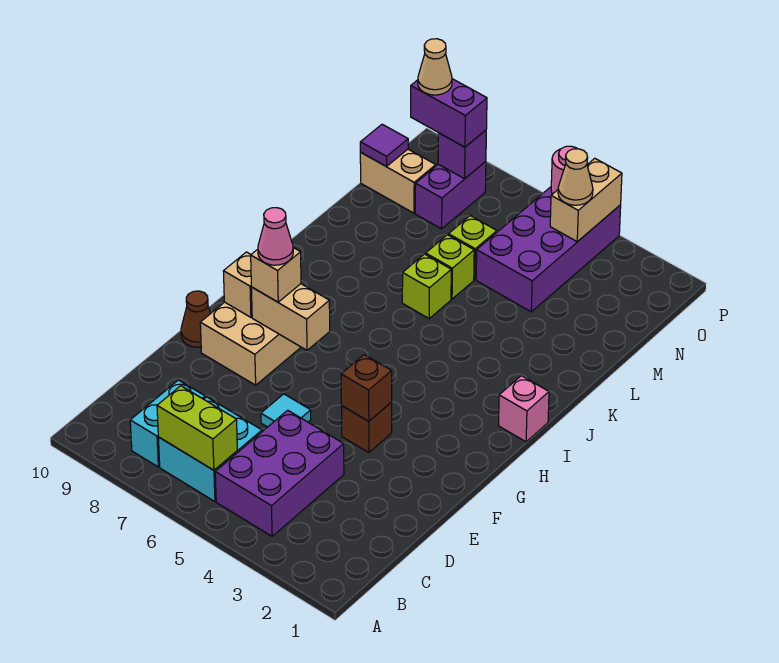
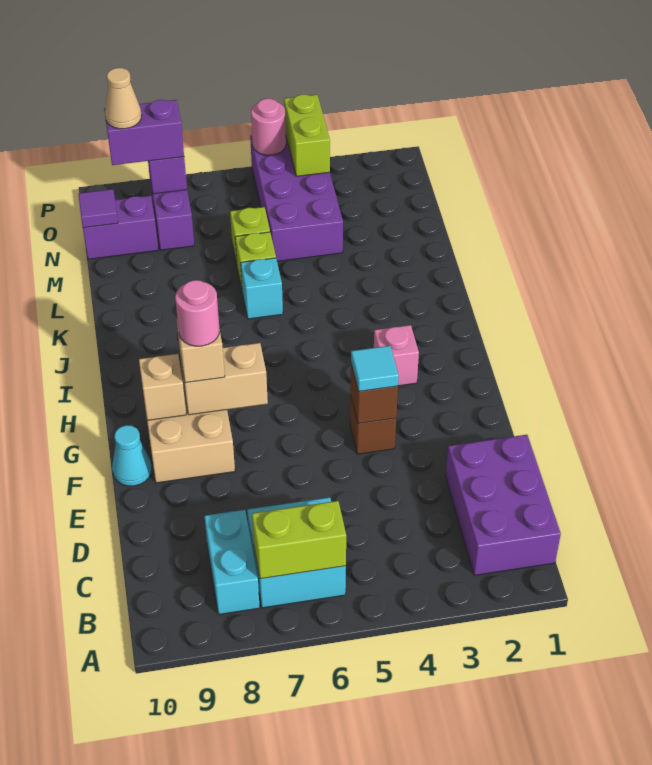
purple 2x3 brick [215,410,344,536] -> purple 2x3 brick moved to [446,435,561,575]
cyan 1x1 tile [261,394,311,427] -> cyan 1x1 tile moved to [351,346,399,391]
brown 1x1 cone [181,291,211,347] -> cyan 1x1 cone [112,425,152,486]
pink 1x1 cone [258,208,293,265] -> pink 1x1 round brick [175,280,219,346]
pink 1x1 brick [499,376,549,442] -> pink 1x1 brick moved to [374,325,419,386]
lime 1x1 brick [402,254,451,319] -> cyan 1x1 brick [241,258,283,319]
tan 1x2 brick [360,149,436,213] -> purple 1x2 brick [83,196,158,259]
tan 1x2 brick [550,158,622,242] -> lime 1x2 brick [284,95,330,176]
tan 1x1 cone [558,149,593,205] -> none

